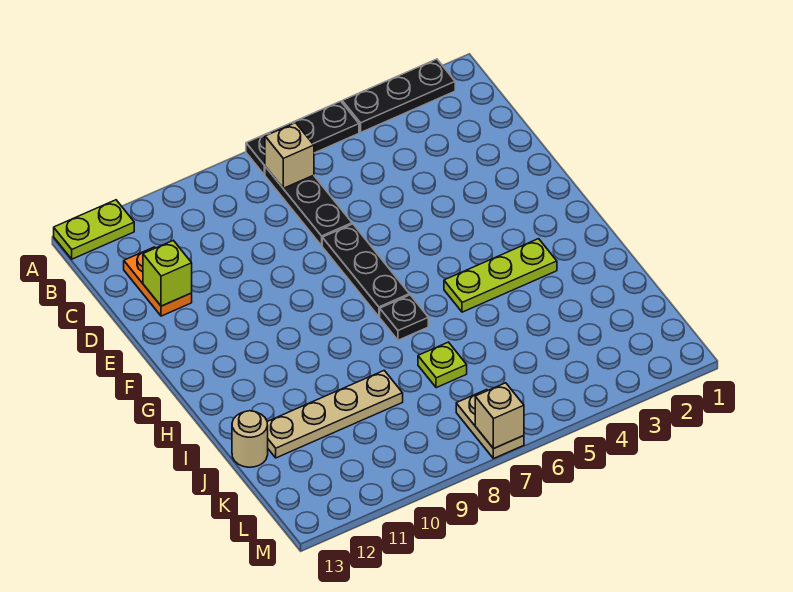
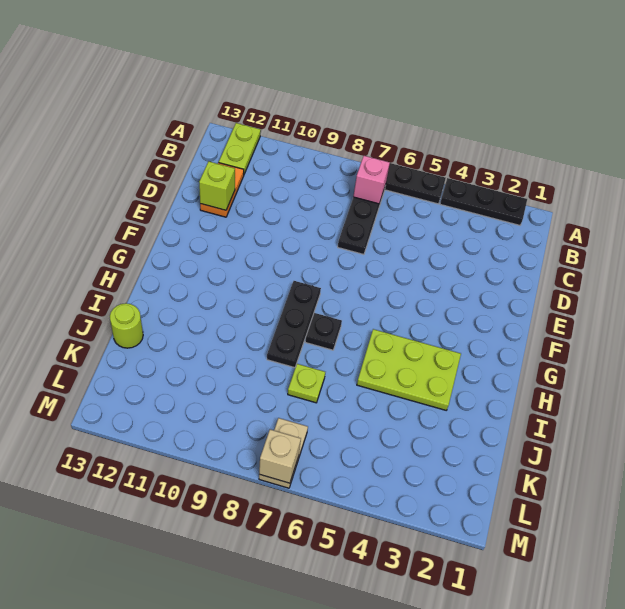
lime 1x2 plate [54,200,134,259] -> lime 1x2 plate turned to [219,123,261,174]
tan 1x1 brick [265,123,314,188] -> pink 1x1 brick [353,156,390,204]
black 1x3 plate [322,224,409,317] -> black 1x3 plate moved to [267,281,321,368]
lime 1x3 plate [444,239,557,312] -> lime 2x3 plate [357,329,461,410]
tan 1x4 plate [267,371,403,458] -> none
tan 1x1 round brick [232,411,268,467] -> lime 1x1 round brick [110,303,143,348]

